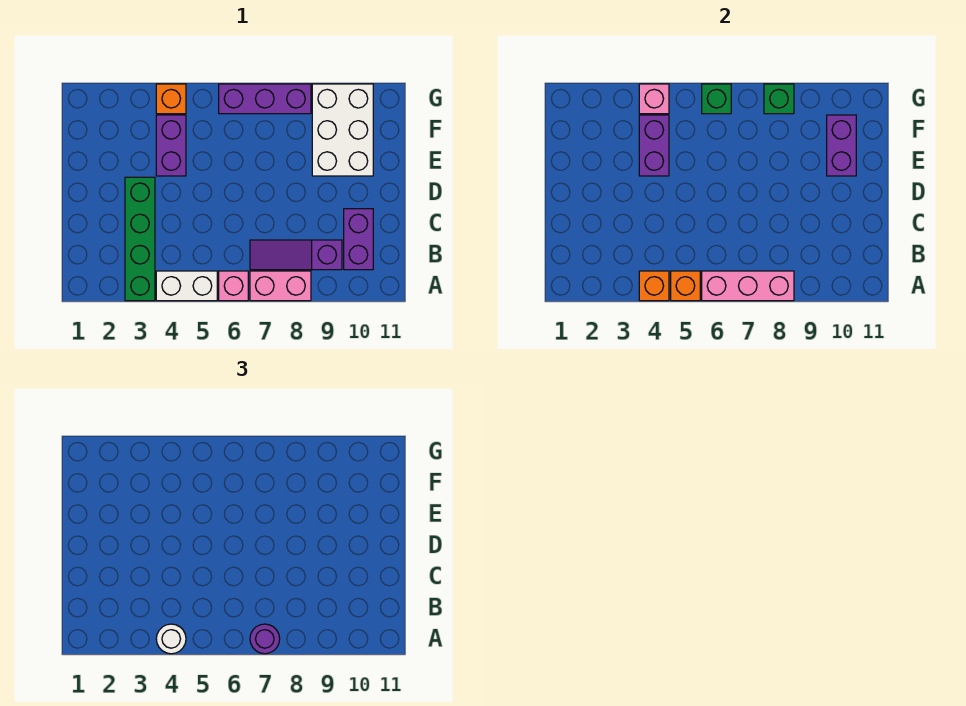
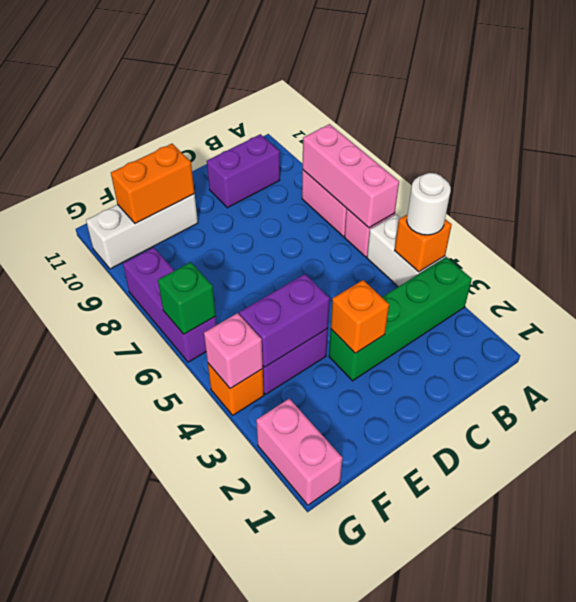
orange 1x1 brick [671,271,700,301] -> orange 1x1 brick moved to [331,280,389,353]
purple 1x1 round brick [250,624,280,654] -> none
purple 1x3 slope [250,240,342,270] -> none
white 2x3 brick [312,84,373,176] -> white 1x3 brick [86,194,198,269]
purple 1x2 brick [827,115,856,176] -> orange 1x2 brick [111,144,195,224]
none -> pink 1x2 brick [256,399,343,505]
green 1x1 brick [764,84,794,114] -> none

